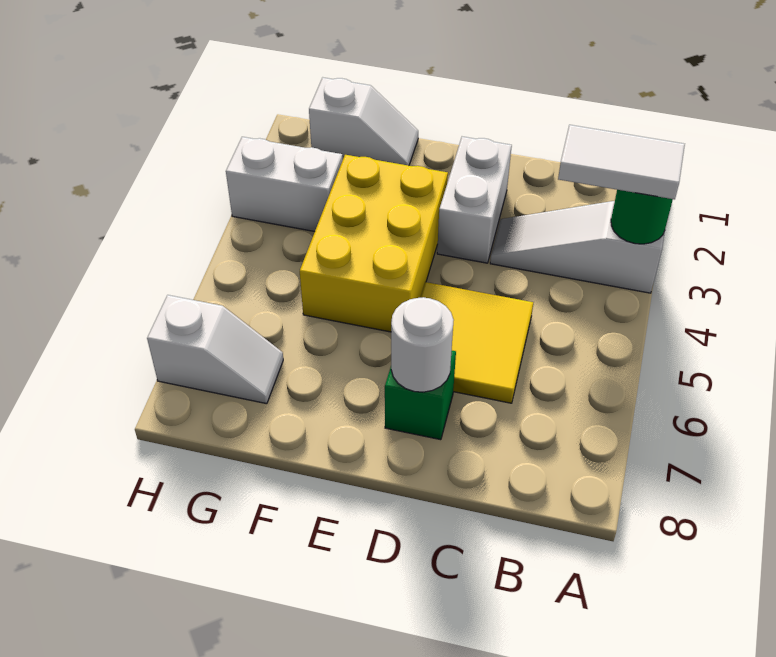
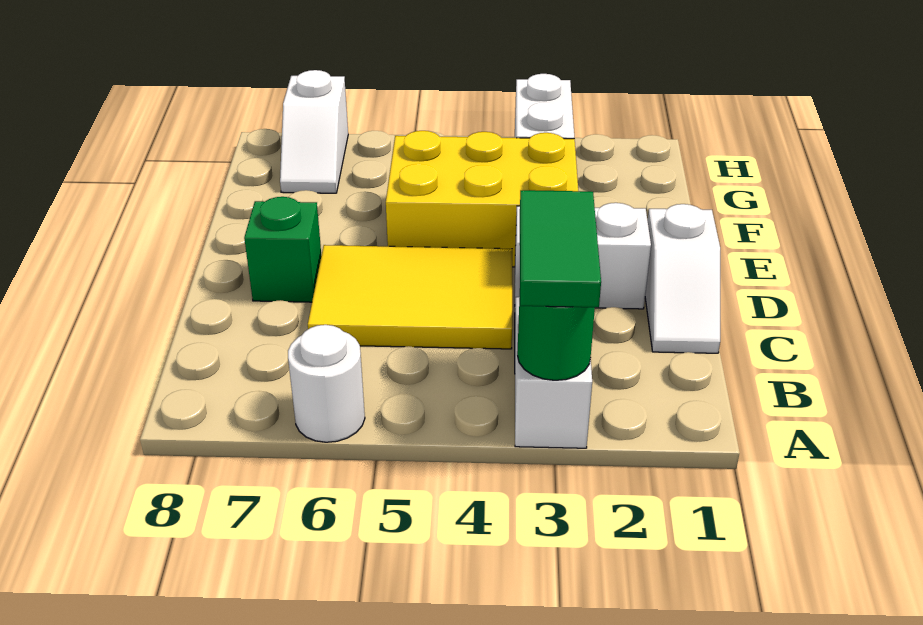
white 1x2 tile [558,125,685,199] -> green 1x2 tile [520,190,601,308]
yellow 2x2 tile [420,282,533,403] -> yellow 2x3 tile [308,245,512,349]
white 1x1 round brick [391,297,454,392] -> white 1x1 round brick moved to [288,325,365,442]
white 1x2 slope [309,78,418,166] -> white 1x2 slope moved to [645,204,720,353]

